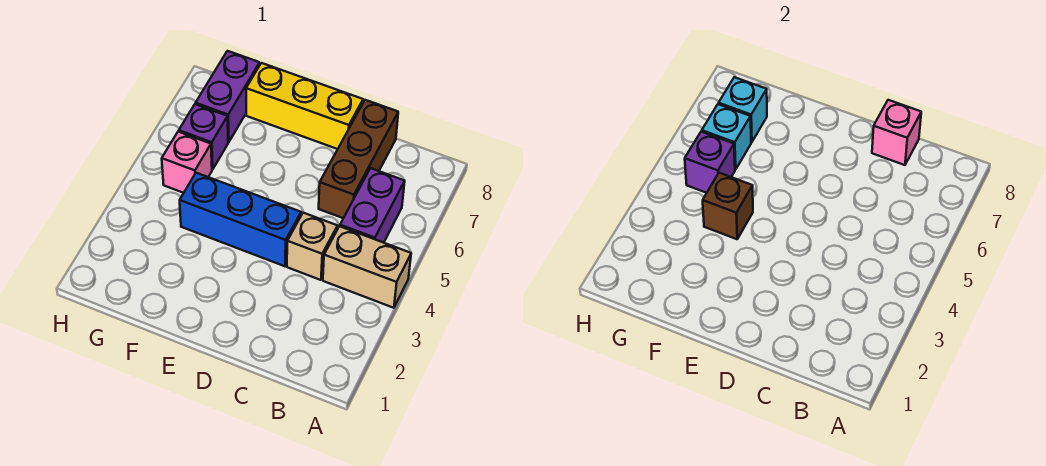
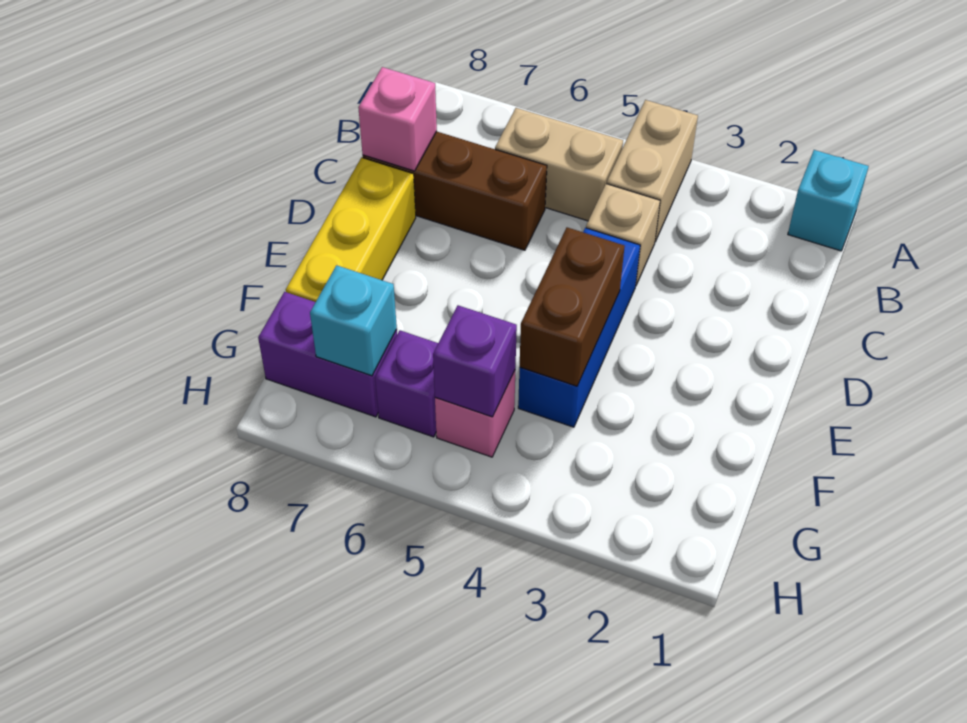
purple 1x2 brick [340,168,405,243] -> tan 1x2 brick [495,108,623,221]
brown 1x1 brick [703,173,753,239] -> brown 1x2 brick [520,227,625,386]
cyan 1x1 brick [702,104,751,169] -> cyan 1x1 brick moved to [788,150,869,251]

